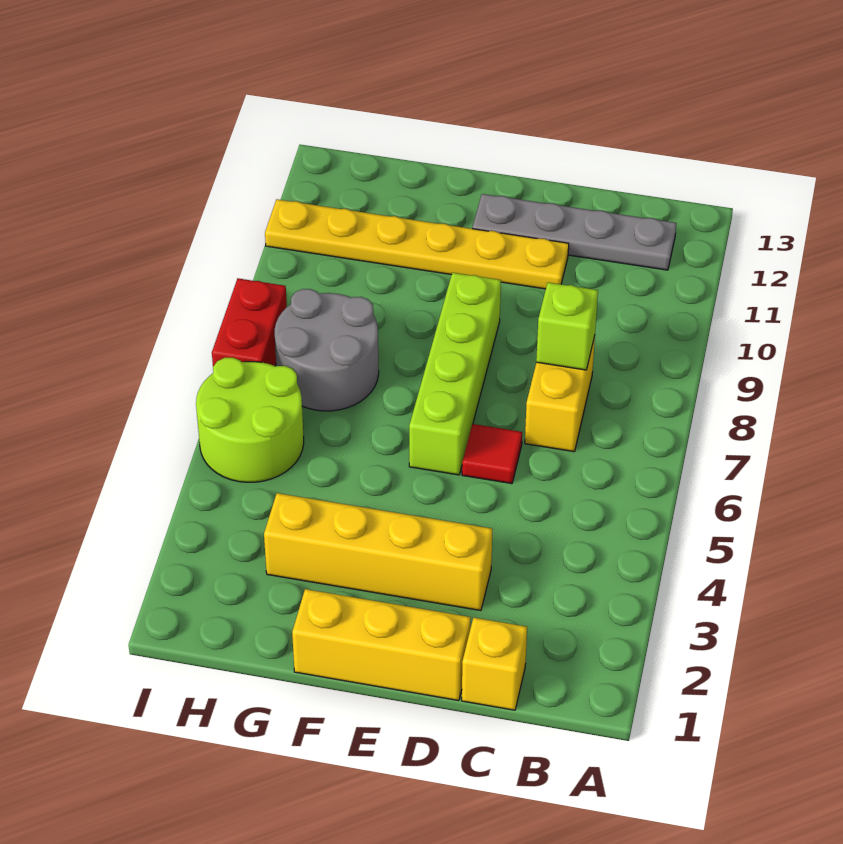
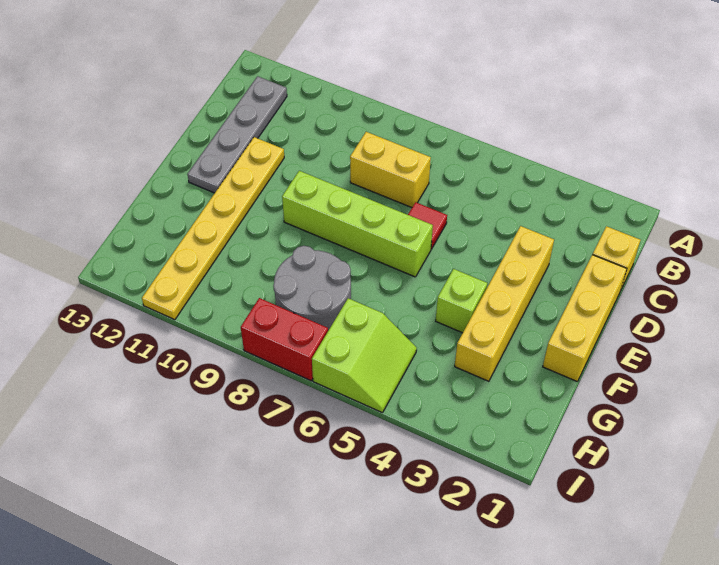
lime 1x1 brick [536,282,598,370] -> lime 1x1 brick moved to [436,269,487,333]
lime 2x2 round brick [196,358,304,482] -> lime 2x2 slope [312,298,417,413]

